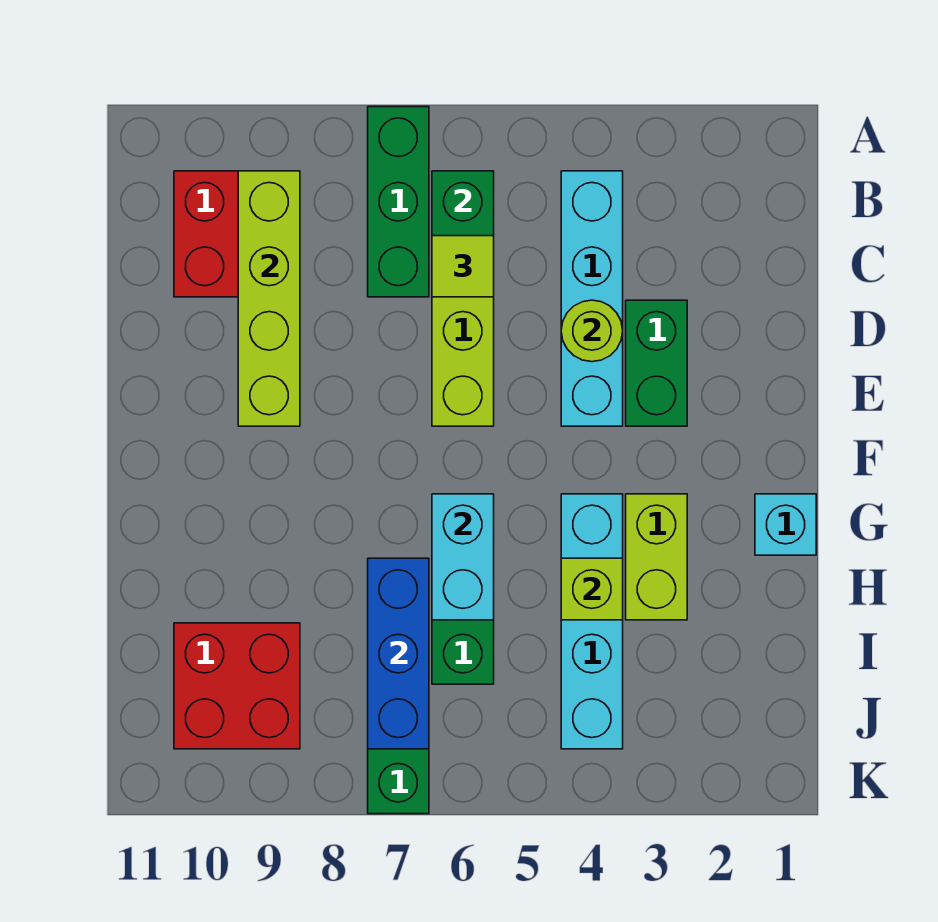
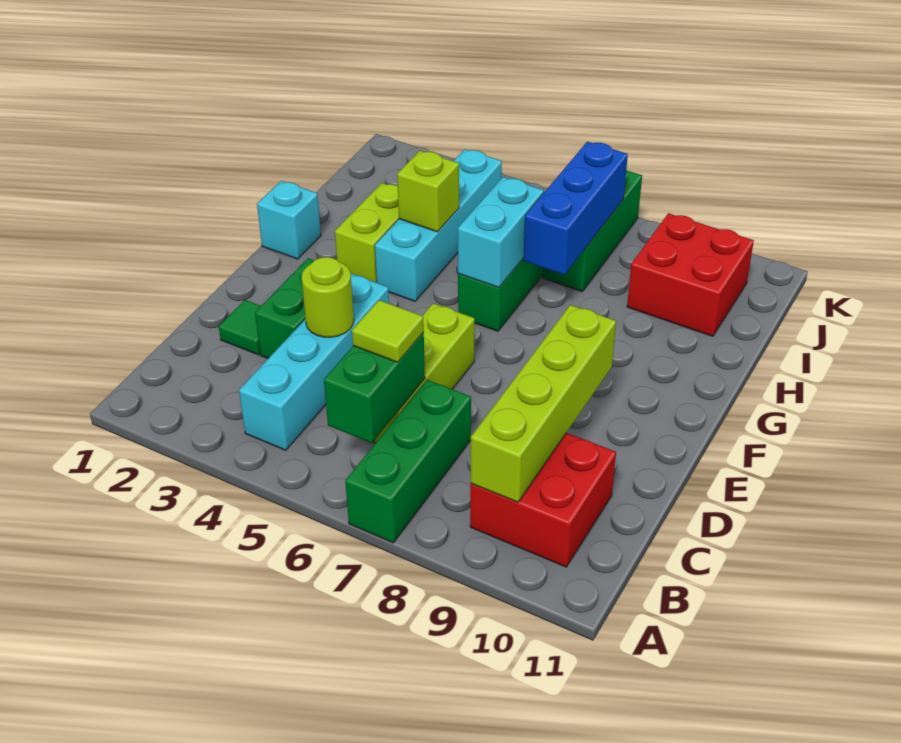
none -> green 1x1 tile [219,300,261,355]

